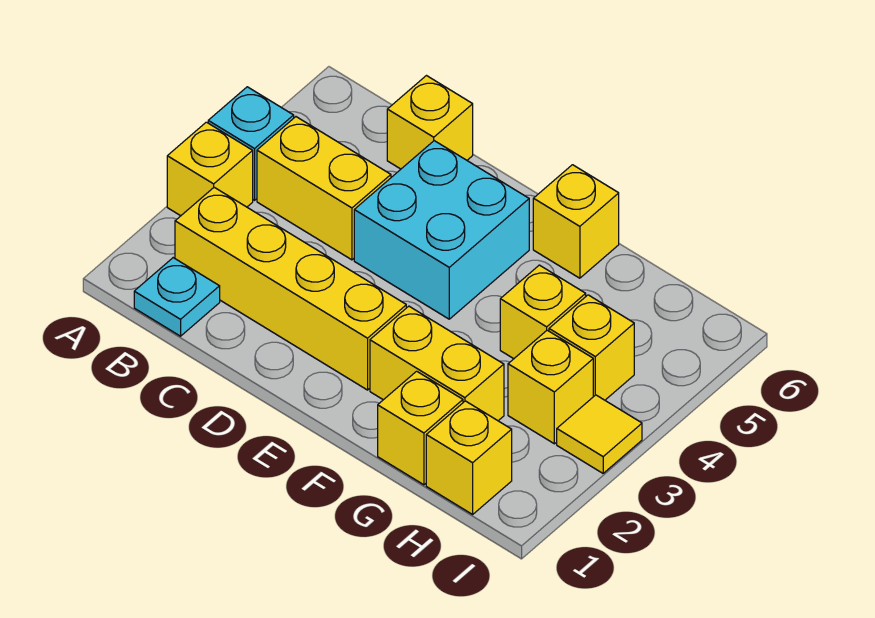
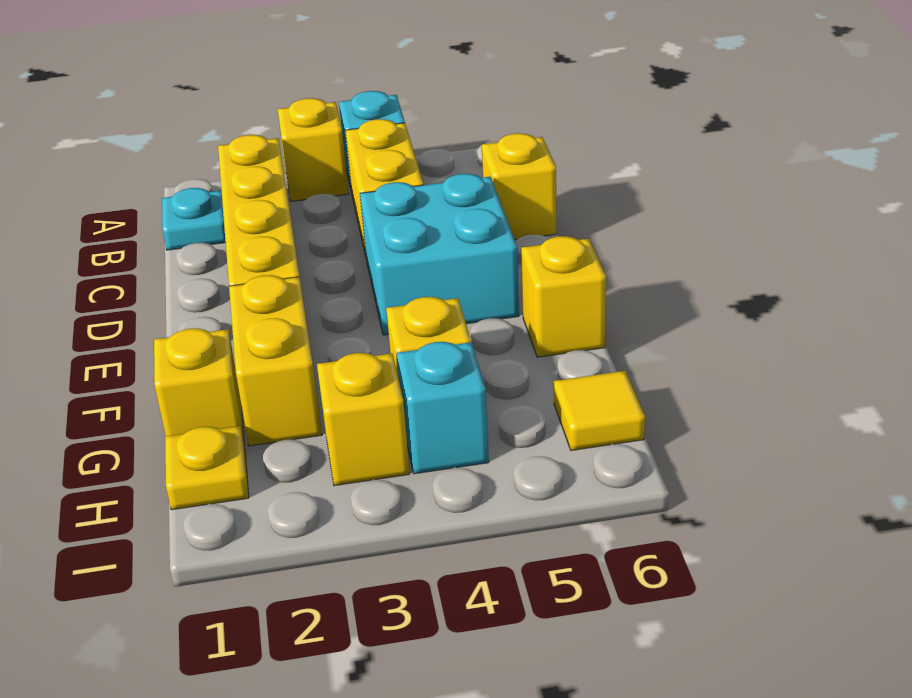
yellow 1x1 brick [426,401,512,514] -> yellow 1x1 plate [165,426,249,510]
yellow 1x1 brick [549,295,634,400] -> cyan 1x1 brick [397,342,489,474]
yellow 1x1 tile [557,395,642,473] -> yellow 1x1 tile moved to [554,371,645,450]

